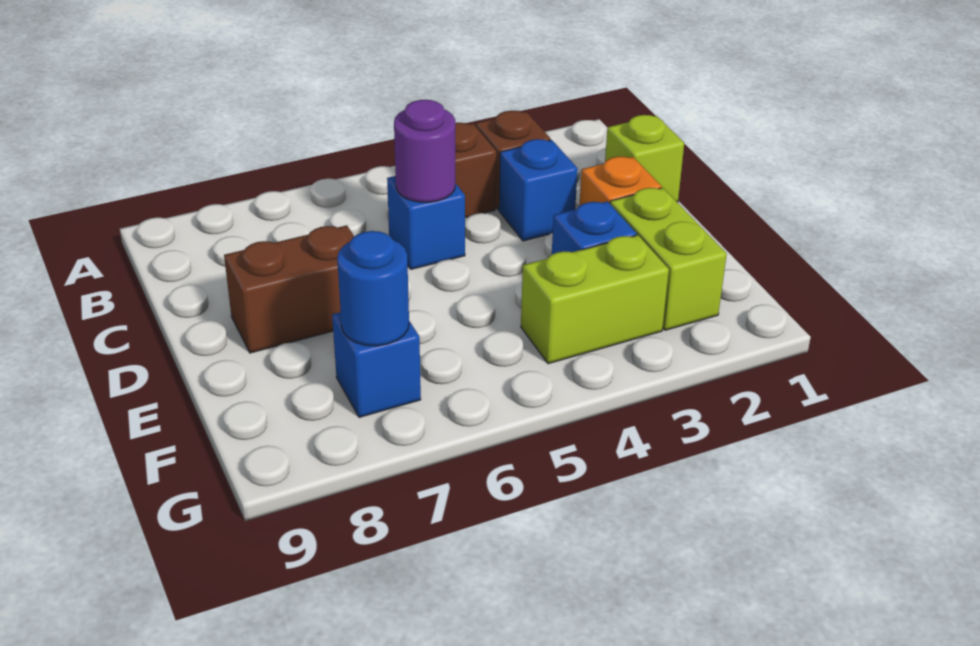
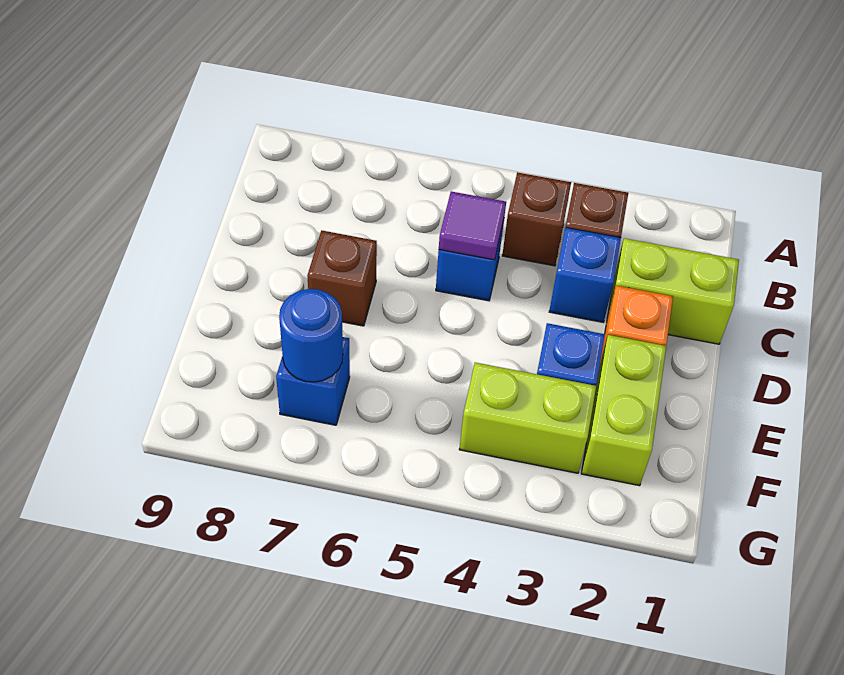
lime 1x1 brick [605,115,684,202] -> lime 1x2 brick [607,238,739,344]
purple 1x1 round brick [394,100,455,202] -> purple 1x1 tile [439,192,506,260]
brown 1x2 brick [224,225,354,353] -> brown 1x1 brick [307,231,377,326]

